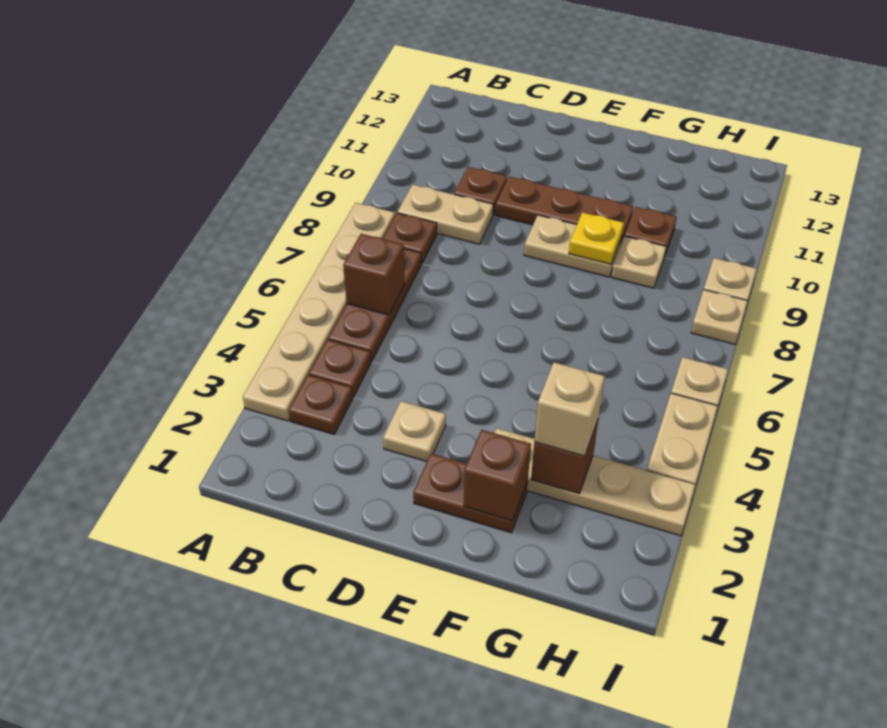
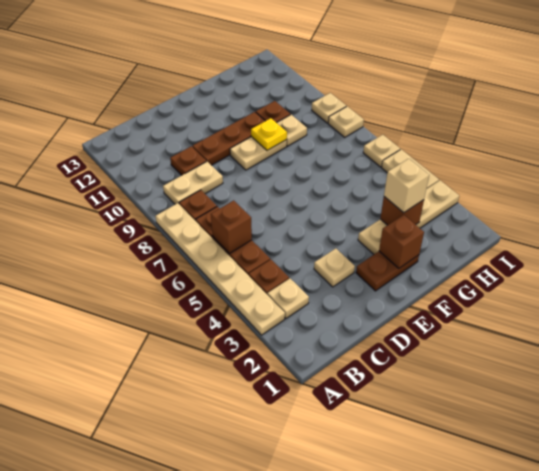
brown 1x1 plate [289,375,353,434] -> tan 1x1 plate [267,279,309,318]

